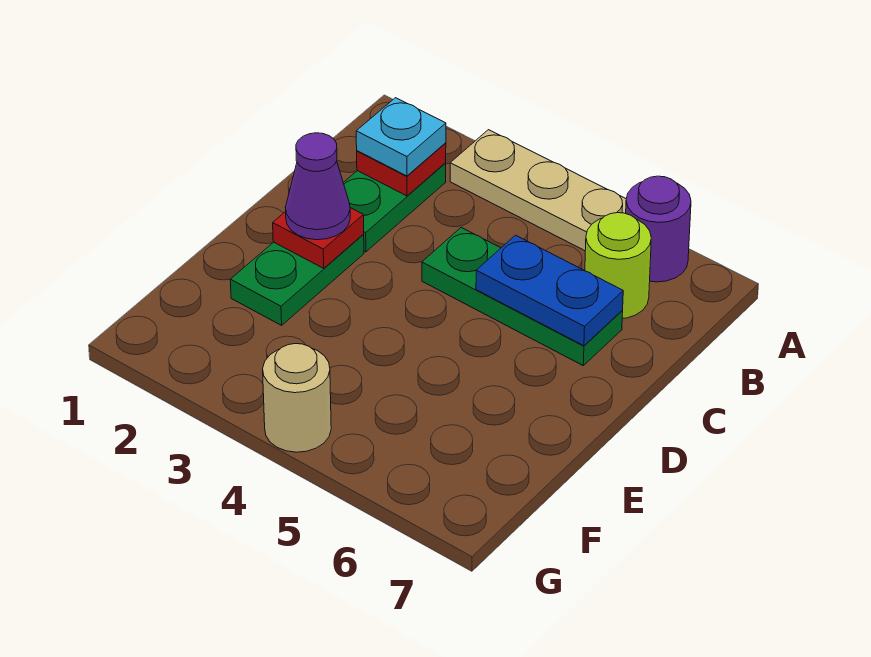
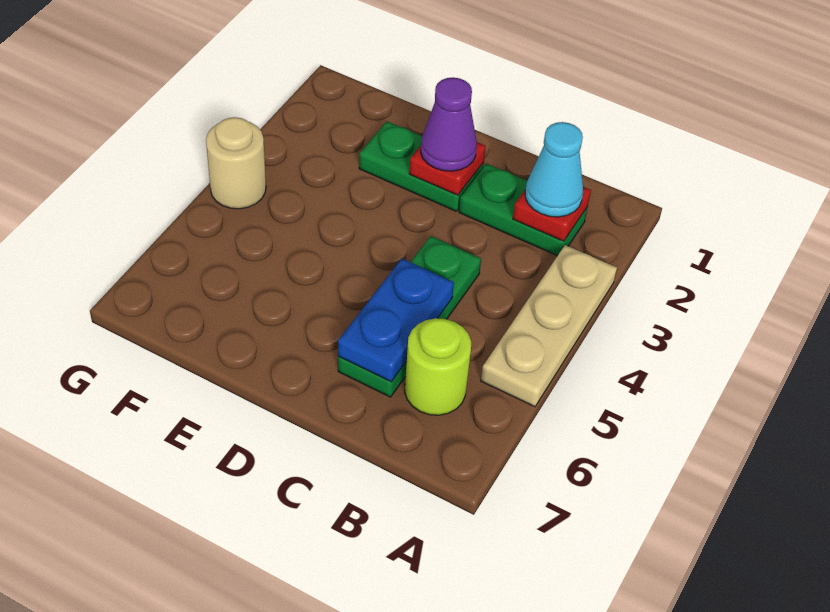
purple 1x1 round brick [626,176,691,282] -> none
cyan 1x1 plate [356,98,446,176] -> cyan 1x1 cone [525,122,583,217]

